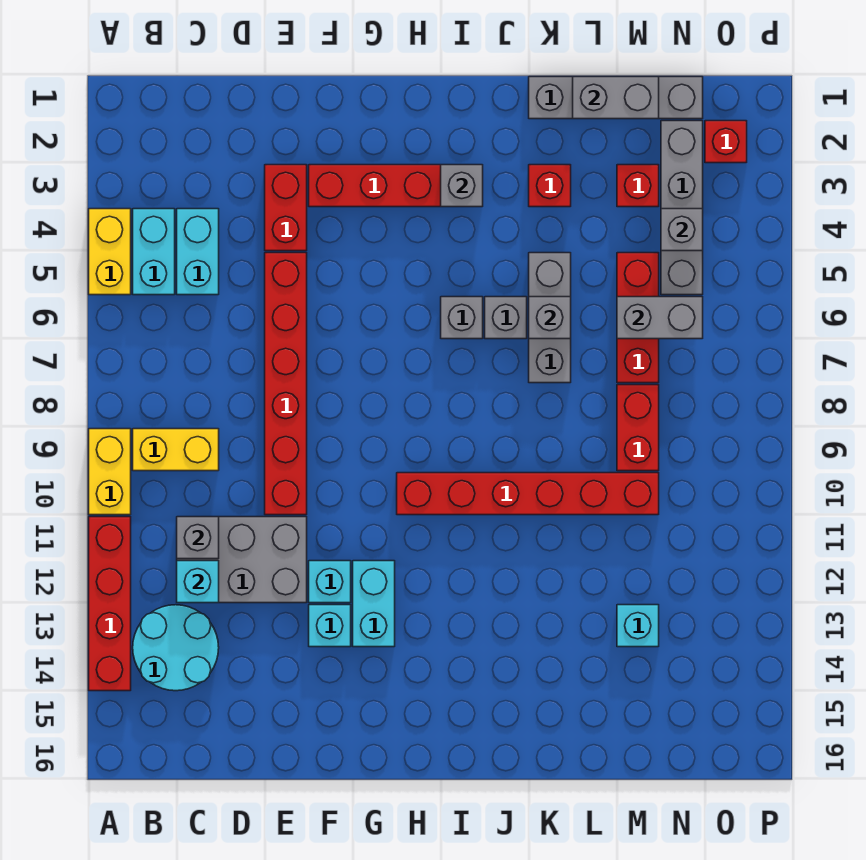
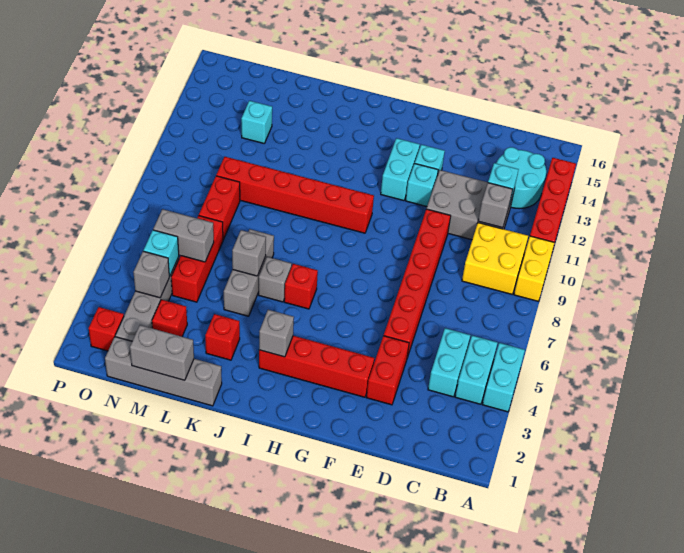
yellow 1x2 brick [89,209,131,295] -> cyan 1x2 brick [482,343,525,412]
yellow 1x2 brick [133,429,219,471] -> yellow 2x2 brick [462,223,528,294]
grey 1x1 brick [441,297,483,339] -> red 1x1 brick [284,264,318,309]
none -> cyan 1x1 brick [143,230,179,276]

